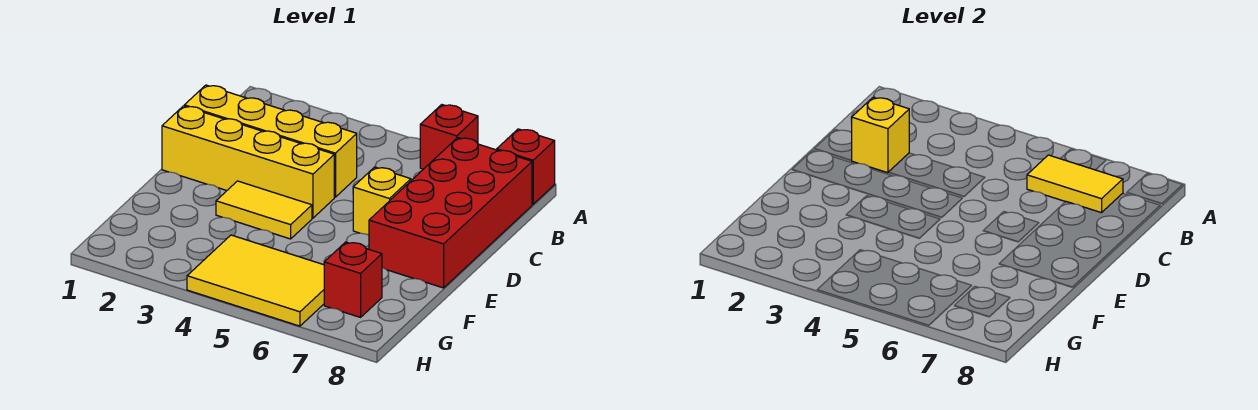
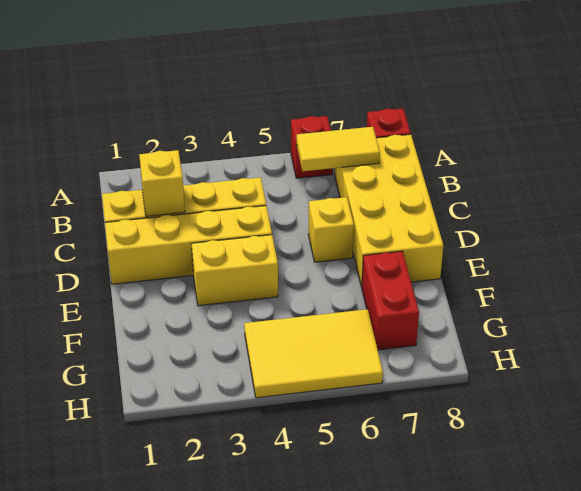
red 2x4 brick [369,138,532,288] -> yellow 2x4 brick [335,134,443,287]
yellow 1x2 tile [216,181,312,239] -> yellow 1x2 brick [192,235,278,306]
red 1x1 brick [324,242,382,317] -> red 1x2 brick [362,251,419,350]

